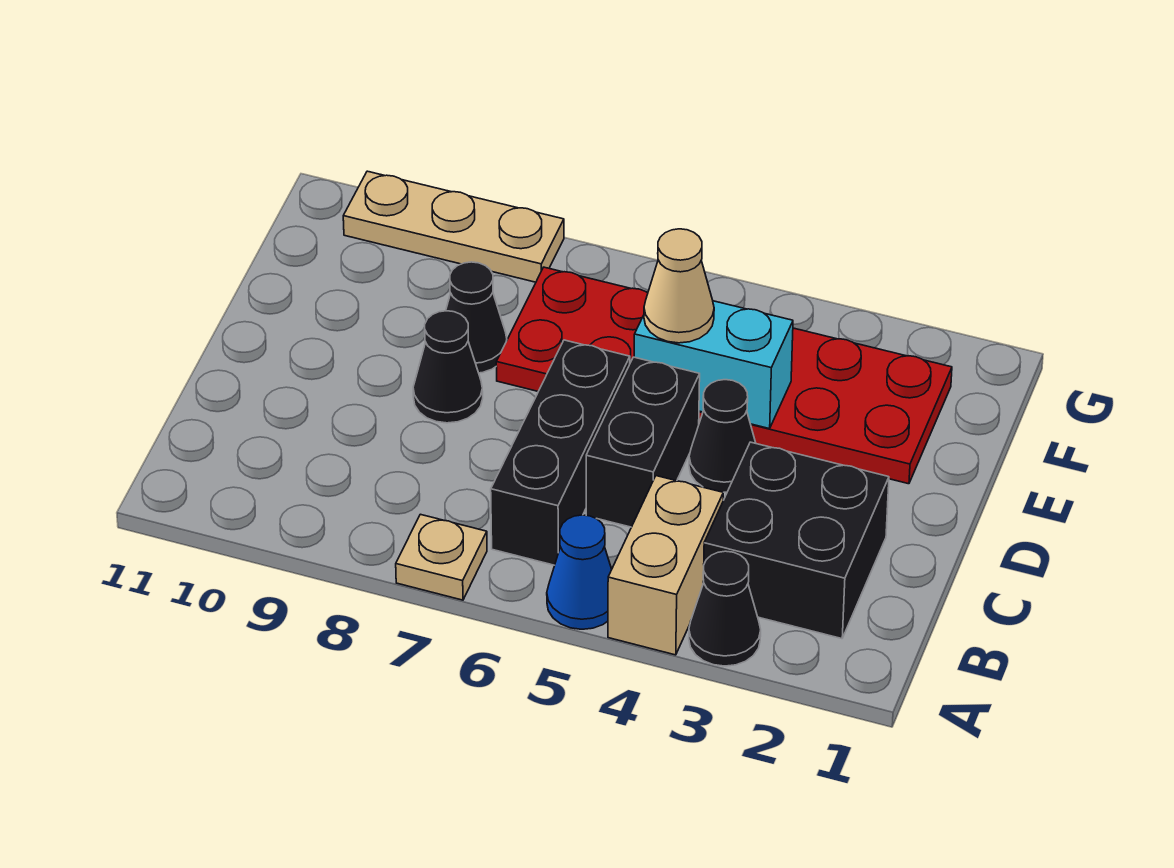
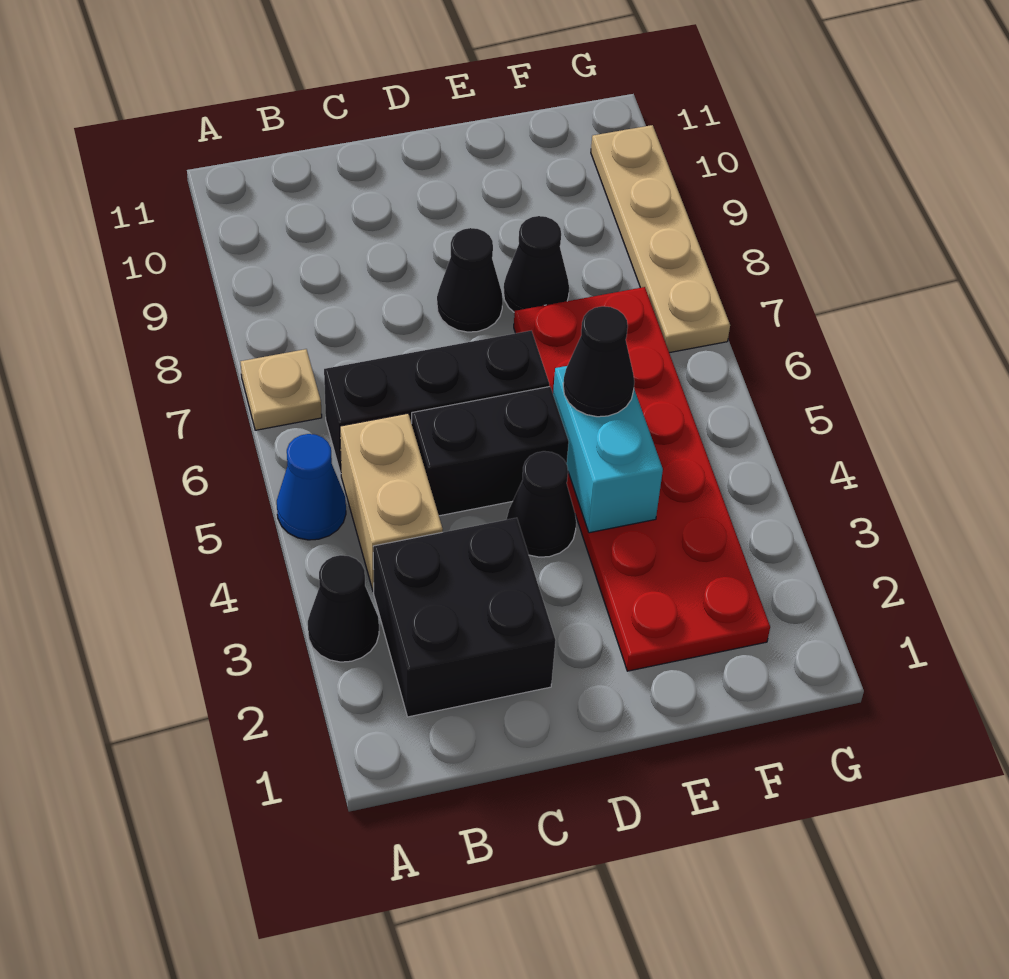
tan 1x2 brick [608,476,723,655] -> tan 1x2 brick turned to [340,413,443,592]
tan 1x1 cone [644,229,714,343] -> black 1x1 cone [563,306,634,417]
tan 1x3 plate [343,171,564,282] -> tan 1x4 plate [591,125,730,353]

